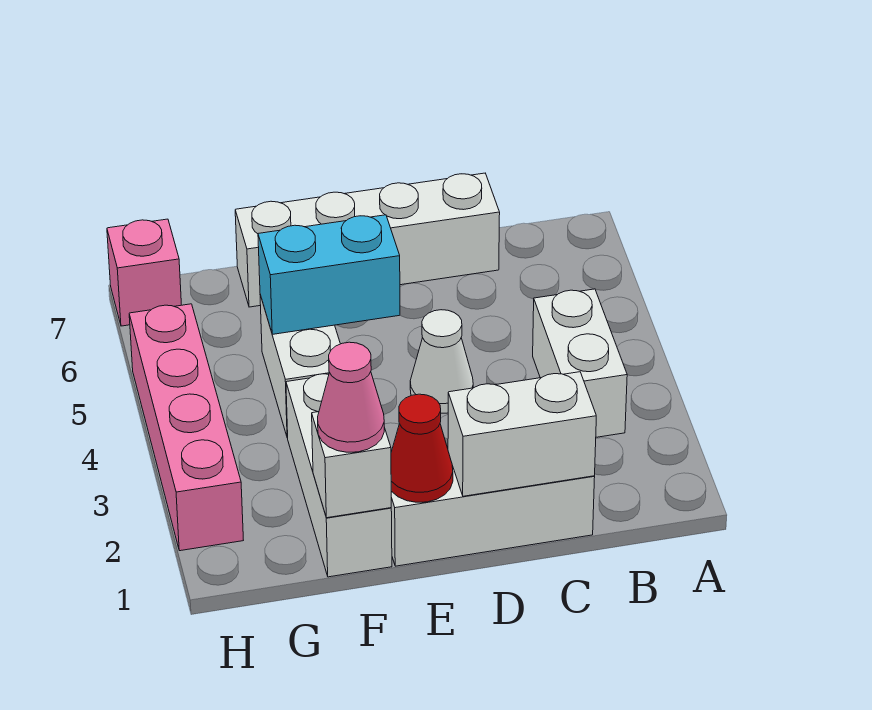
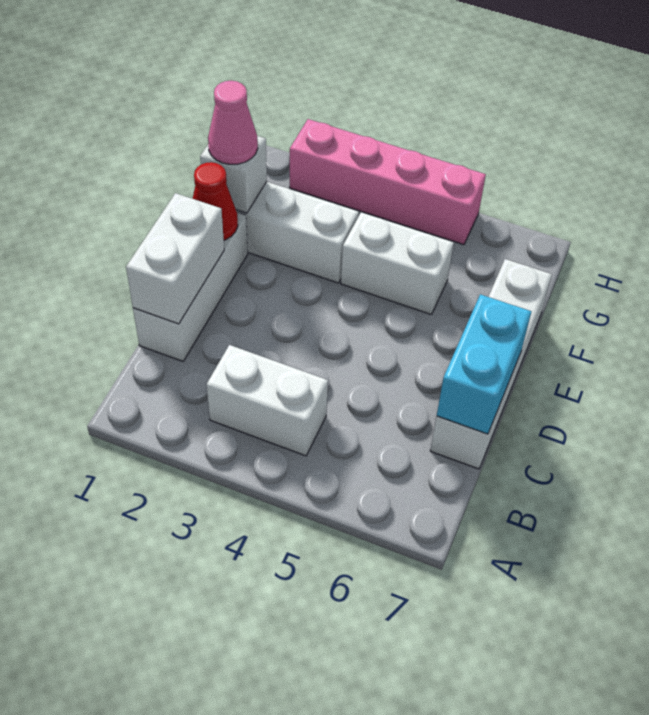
white 1x1 cone [410,310,473,413] -> none
cyan 1x2 brick [258,215,400,334] -> cyan 1x2 brick moved to [437,294,532,434]
pink 1x1 brick [107,219,181,326] -> none

